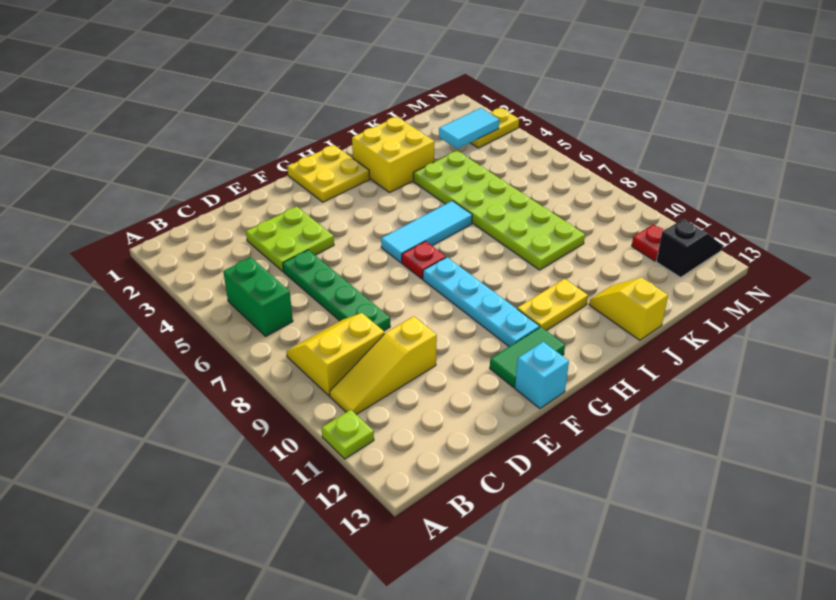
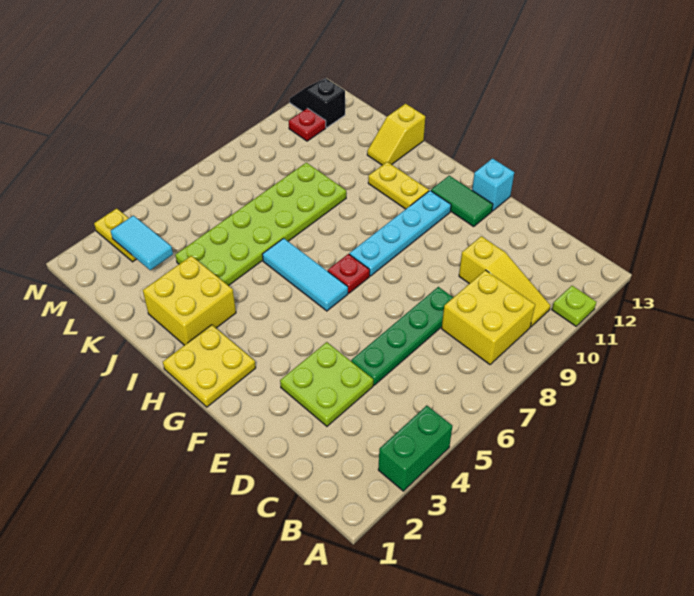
green 1x2 brick [223,257,293,336] -> green 1x2 brick moved to [378,406,452,491]
yellow 2x2 slope [286,313,384,396] -> yellow 2x2 brick [442,270,535,364]

